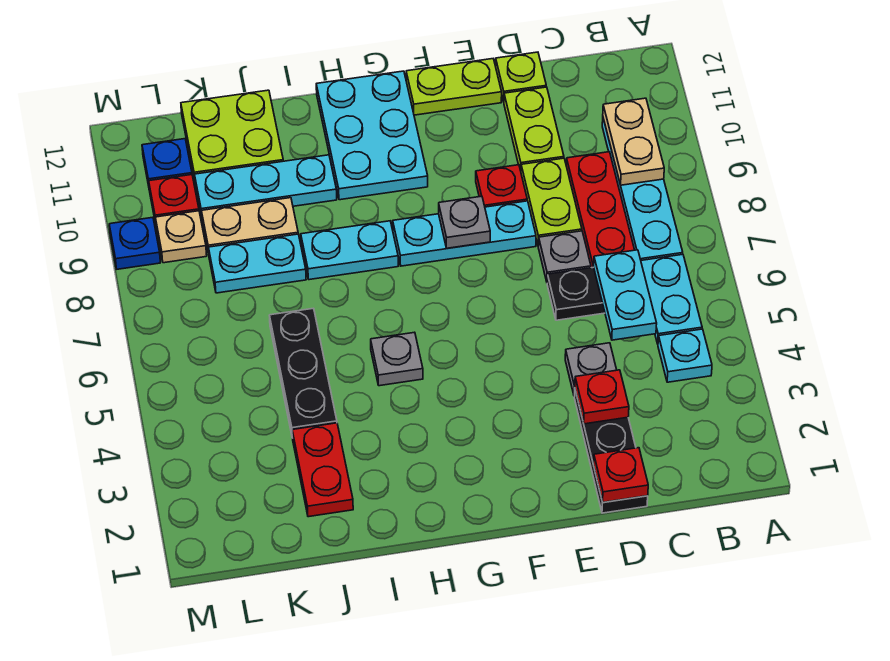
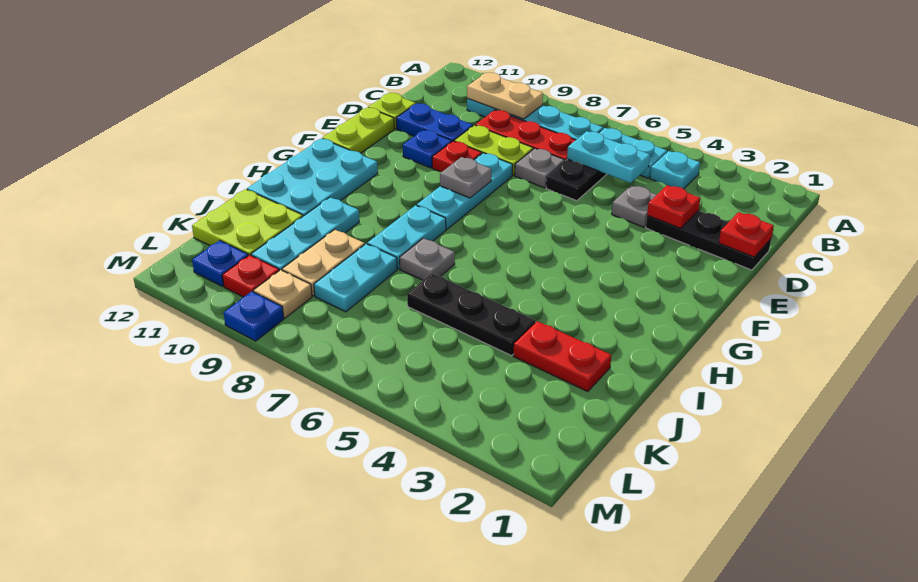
lime 1x2 plate [504,87,564,170] -> blue 1x2 plate [396,104,473,142]
none -> blue 1x1 plate [403,130,452,168]
cyan 2x3 plate [316,71,428,200] -> cyan 2x3 plate turned to [247,138,378,216]
grey 1x1 plate [371,332,423,386] -> grey 1x1 plate moved to [400,238,455,280]

